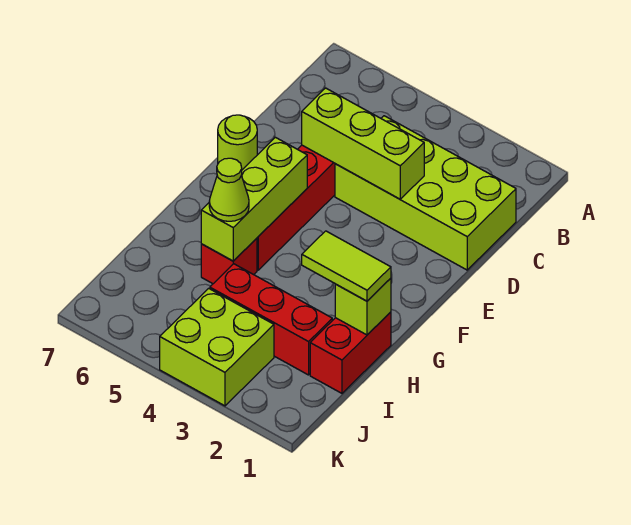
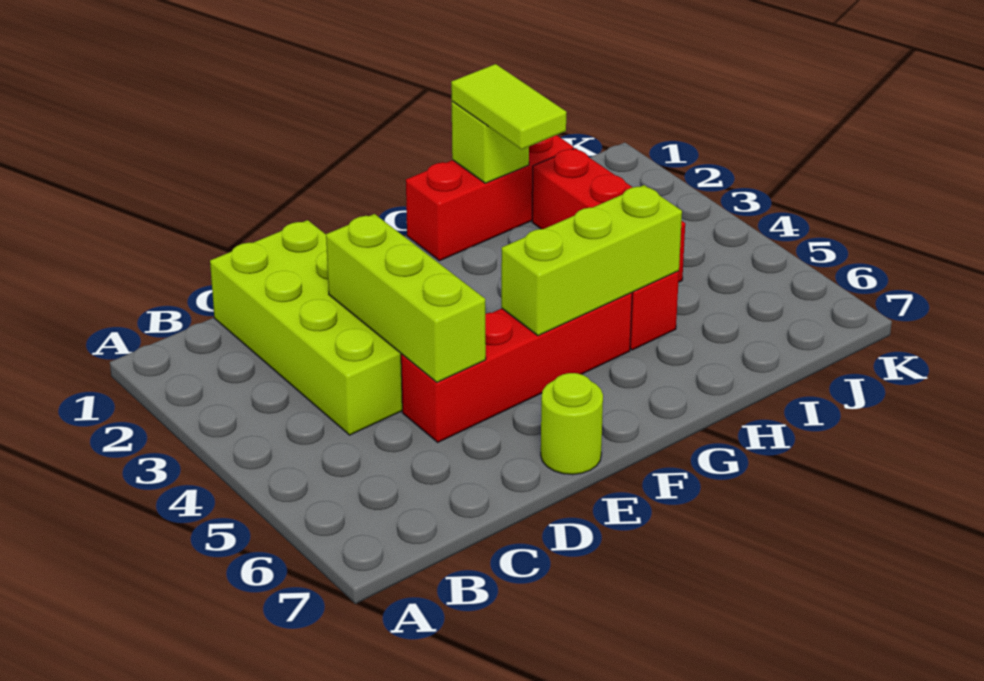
red 1x2 brick [310,312,391,393] -> red 1x3 brick [406,135,574,261]
lime 1x1 cone [209,158,249,221] -> none
lime 2x2 brick [160,288,274,406] -> none

